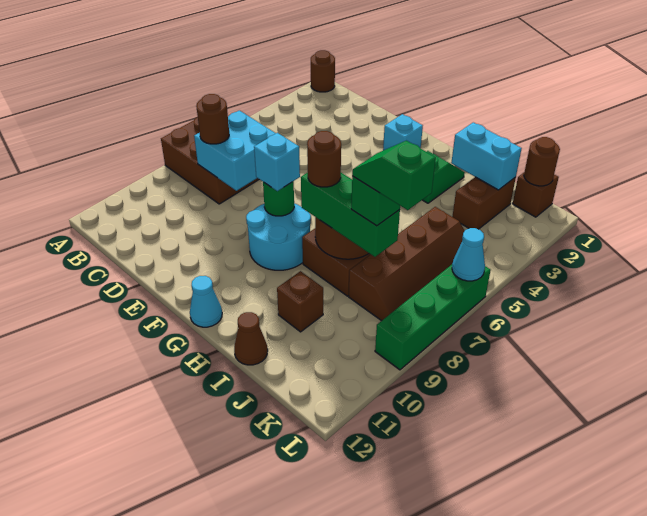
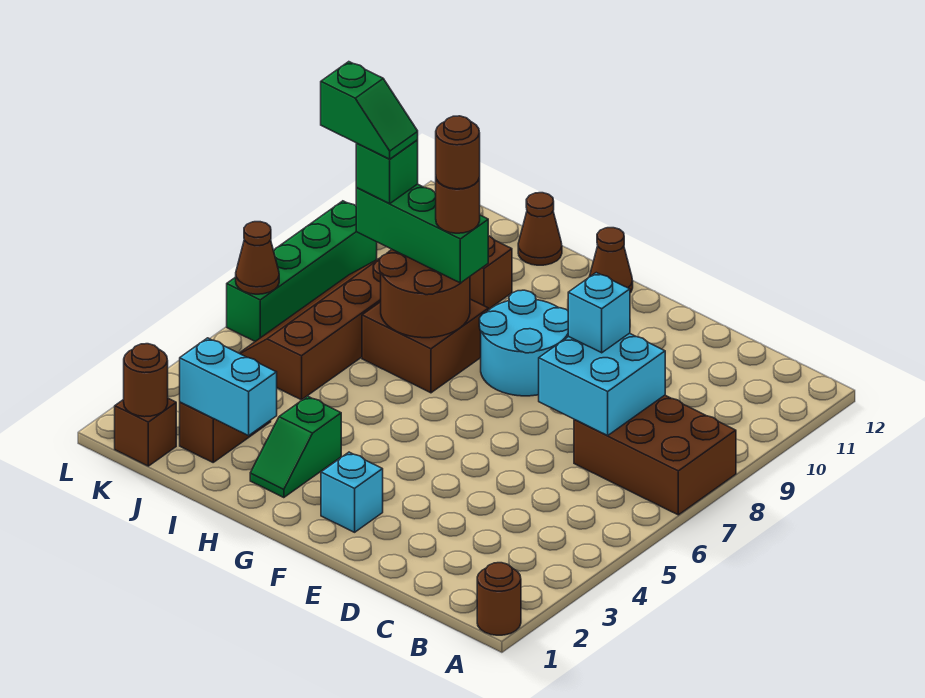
brown 1x1 round brick [196,94,229,144] -> brown 1x1 round brick moved to [436,116,480,189]
green 1x1 round brick [263,181,294,216] -> none
cyan 1x1 brick [254,133,300,191] -> cyan 1x1 brick moved to [568,273,630,353]
cyan 1x1 cone [190,276,222,327] -> brown 1x1 cone [590,228,633,293]
cyan 1x1 cone [452,228,485,281] -> brown 1x1 cone [236,222,279,294]

